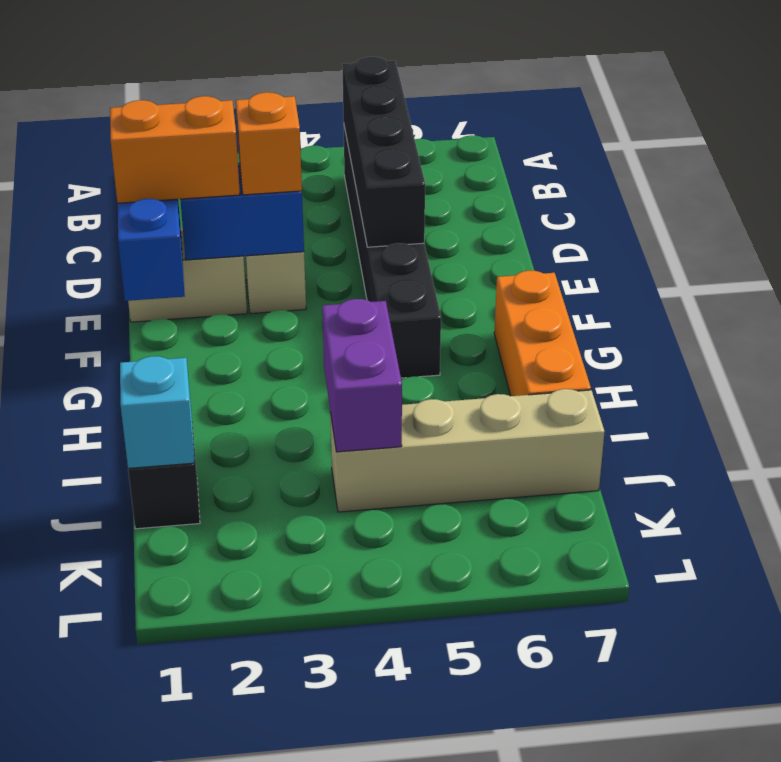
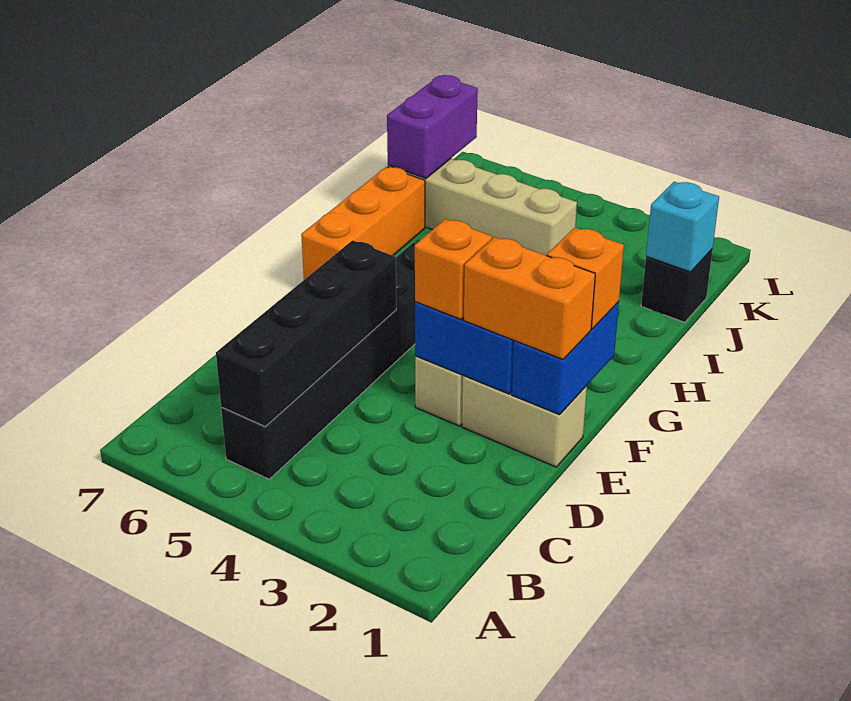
none -> orange 1x1 brick [547,228,624,329]
purple 1x2 brick [322,299,402,452] -> purple 1x2 brick moved to [387,75,478,178]

